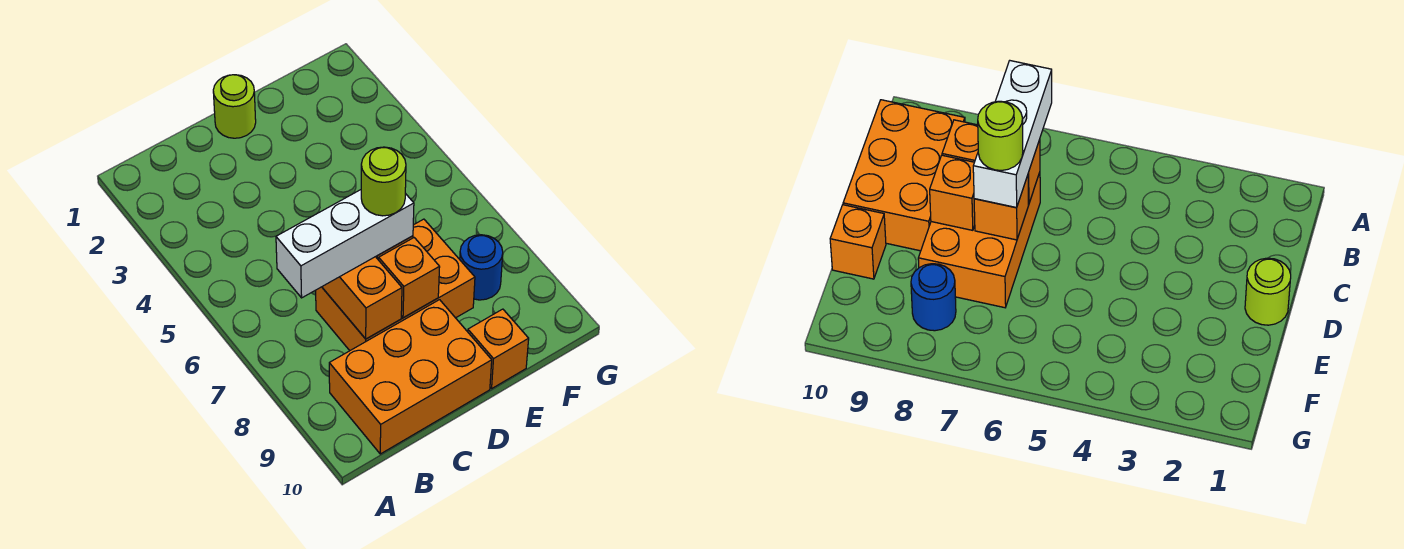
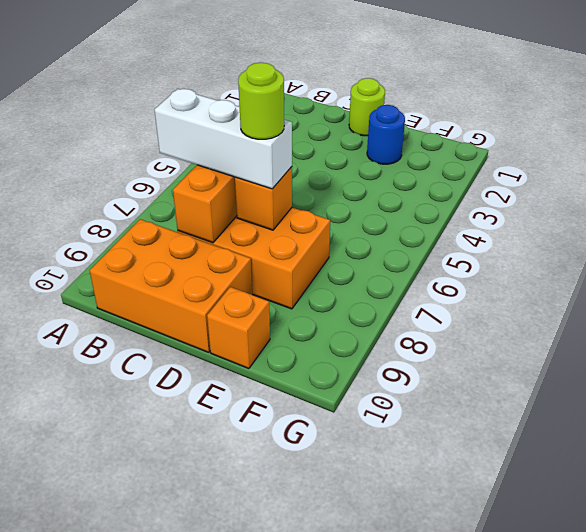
orange 1x1 brick [379,238,440,318] -> none
blue 1x1 round brick [460,235,503,300] -> blue 1x1 round brick moved to [367,105,405,164]

